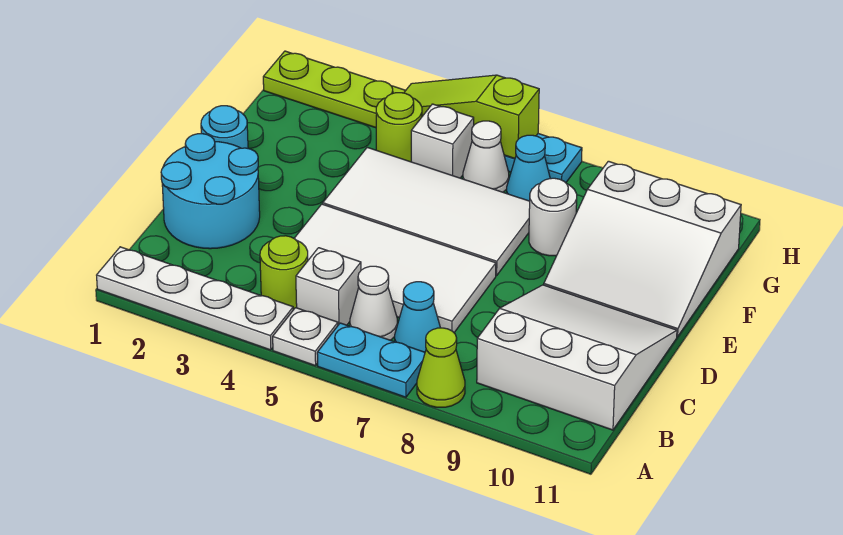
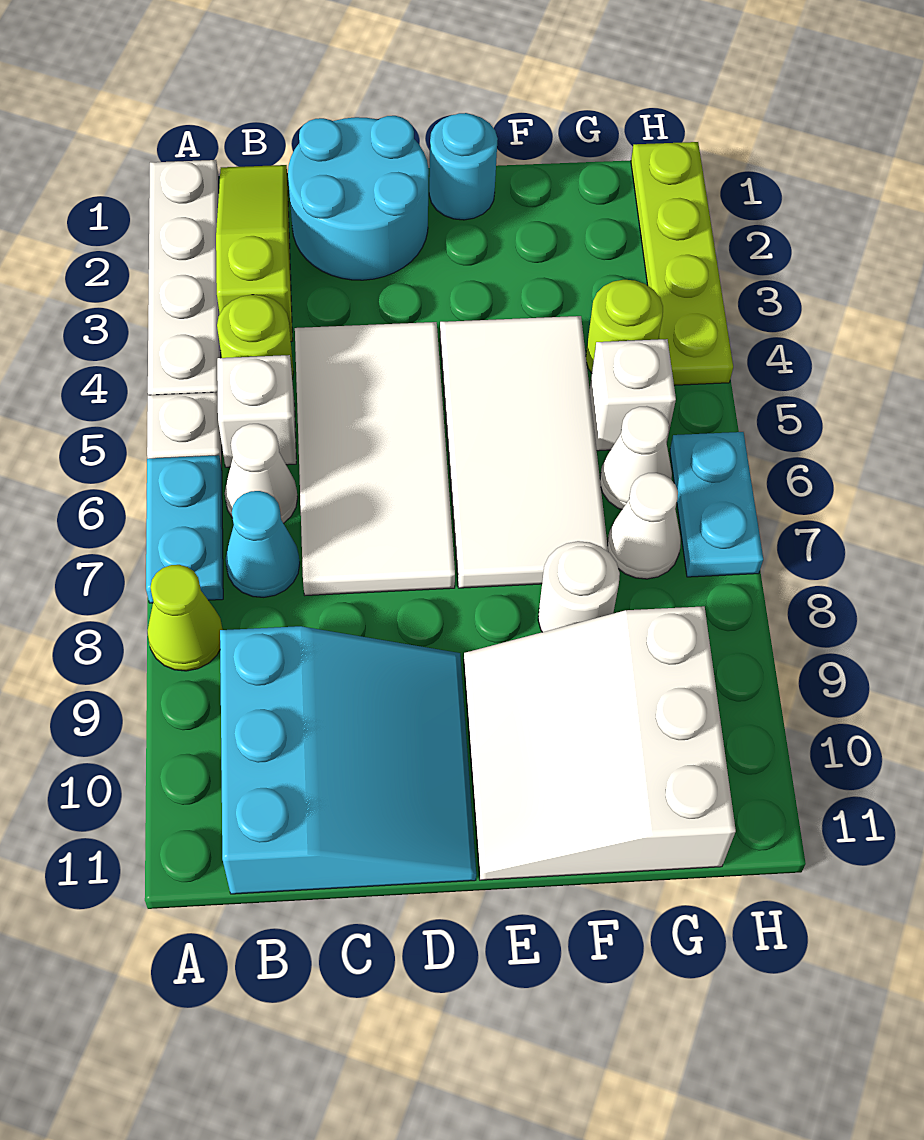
white 3x3 slope [477,285,677,430] -> cyan 3x3 slope [220,626,476,894]
cyan 1x1 cone [507,135,550,201] -> white 1x1 cone [608,473,681,579]
lime 1x3 slope [404,75,539,159] -> lime 1x3 slope moved to [216,165,293,342]

